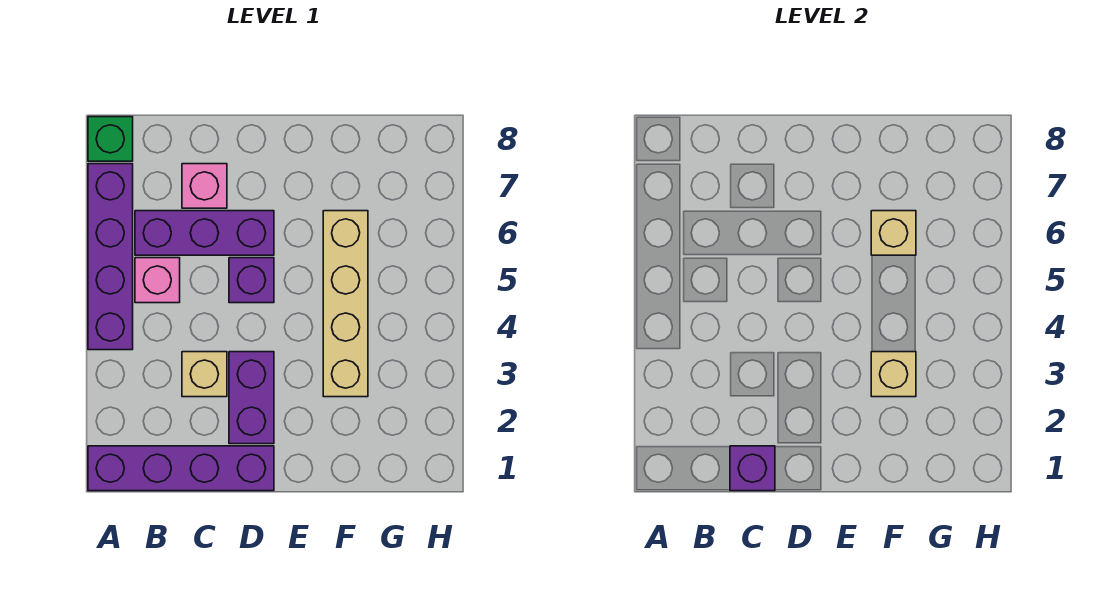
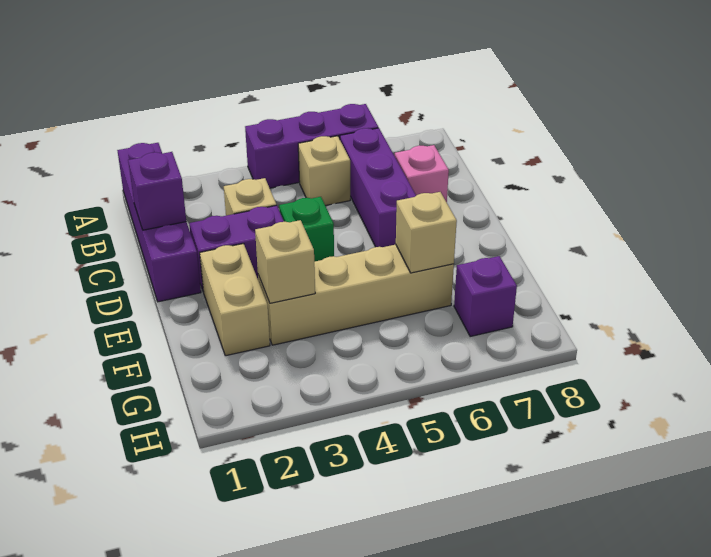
purple 1x4 brick [88,164,133,350] -> purple 1x3 brick [245,104,378,188]
green 1x1 brick [88,117,133,161] -> green 1x1 brick moved to [279,197,334,262]
pink 1x1 brick [135,258,180,303] -> tan 1x1 brick [298,136,350,206]
purple 1x1 brick [229,258,274,303] -> purple 1x1 brick moved to [454,256,517,337]
none -> tan 1x2 brick [200,244,270,356]

